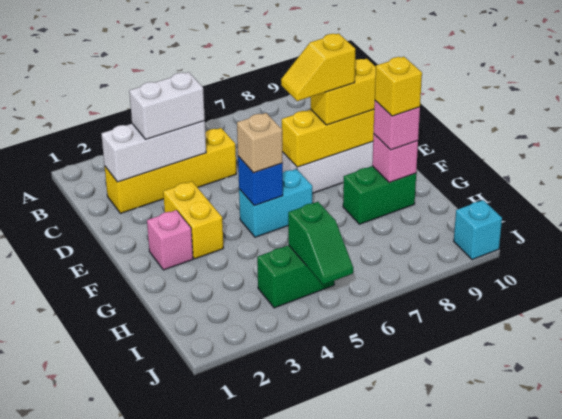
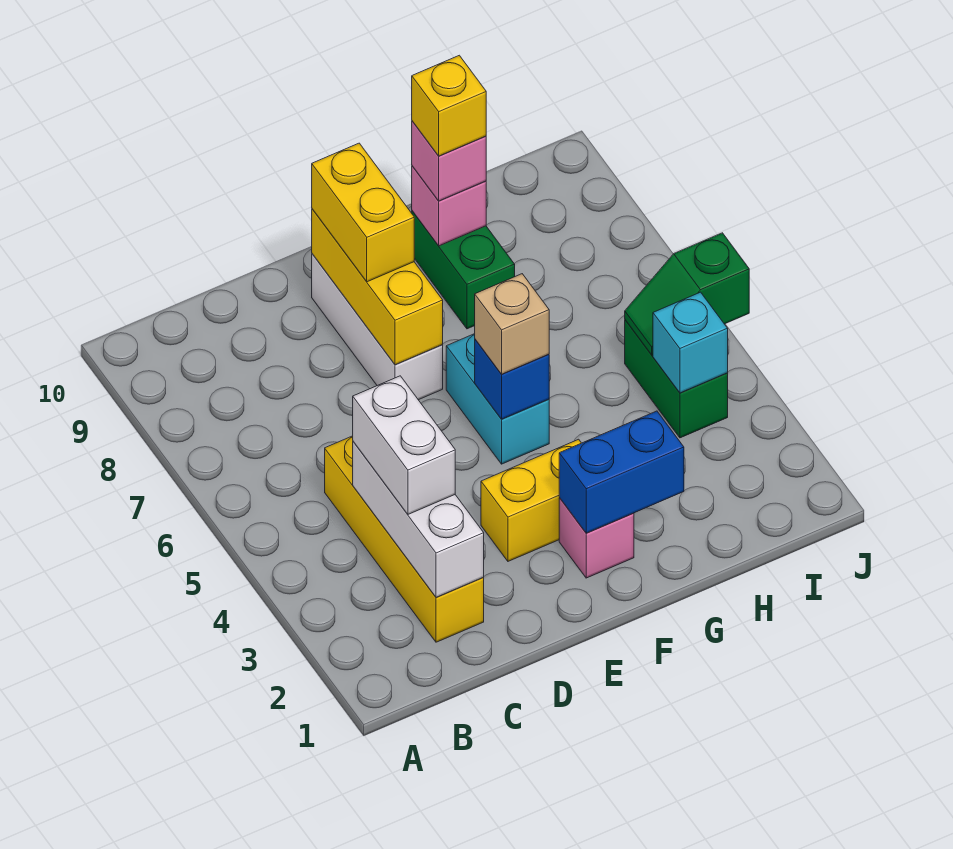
yellow 1x2 slope [281,34,355,101] -> none
none -> blue 1x2 brick [559,411,684,533]
green 1x2 slope [288,202,353,285] -> green 1x2 slope turned to [625,233,749,355]
cyan 1x1 brick [454,200,502,260] -> cyan 1x1 brick moved to [653,292,728,393]

